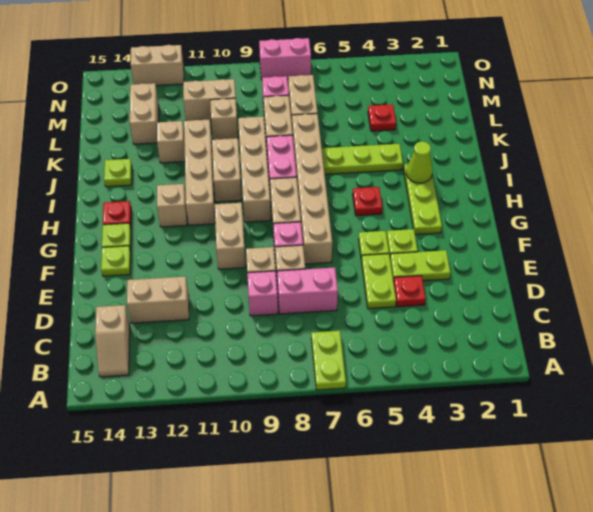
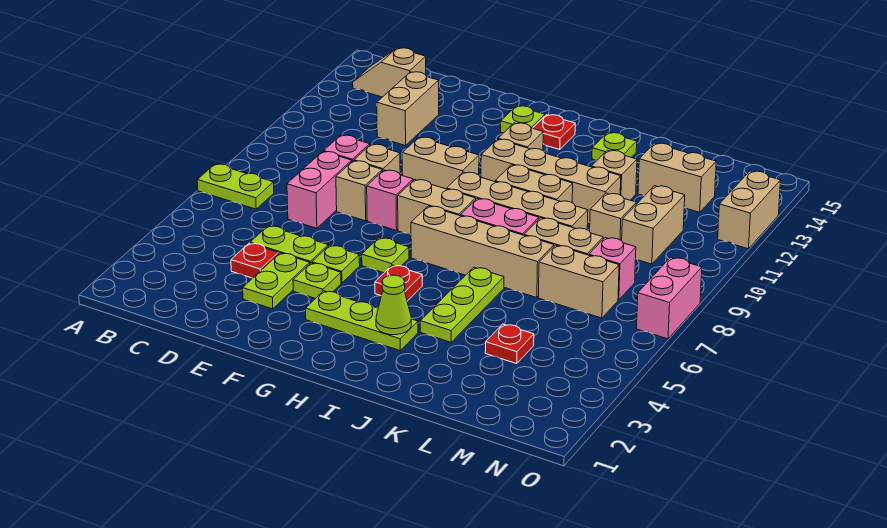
tan 1x6 brick [292,114,332,264] -> tan 1x4 brick [411,206,554,298]
lime 1x1 plate [101,246,131,276] -> lime 1x1 plate moved to [362,238,409,273]

